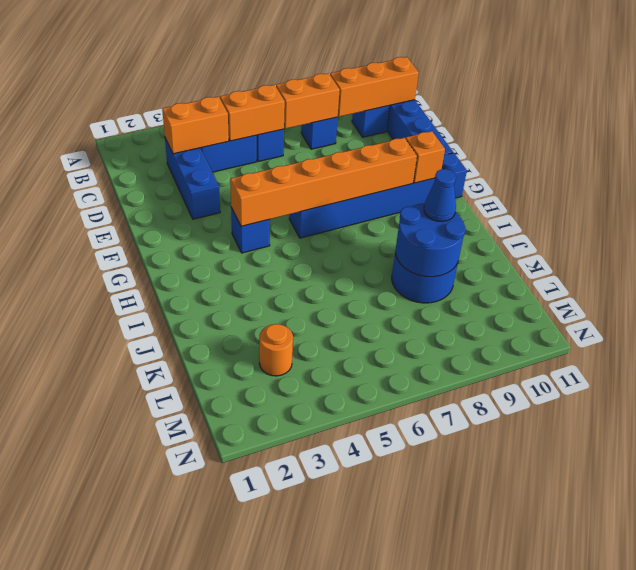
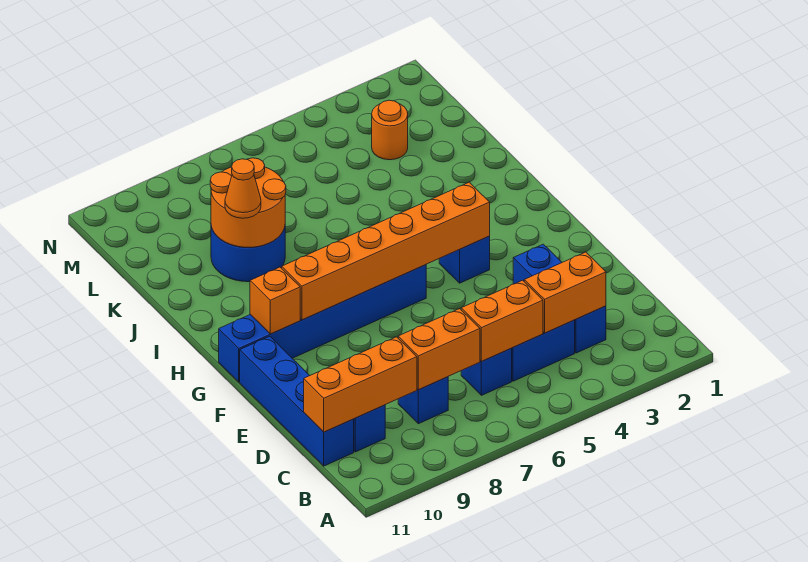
blue 2x2 round brick [395,203,466,277] -> orange 2x2 round brick [210,158,286,247]
blue 1x1 cone [424,169,456,221] -> orange 1x1 cone [225,159,261,218]

